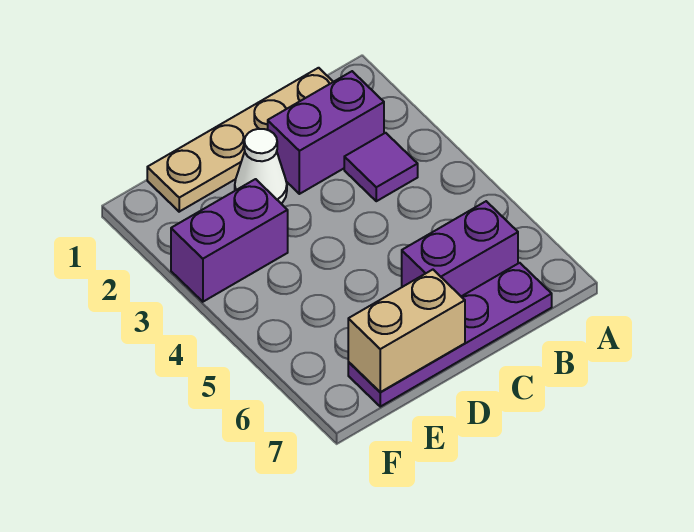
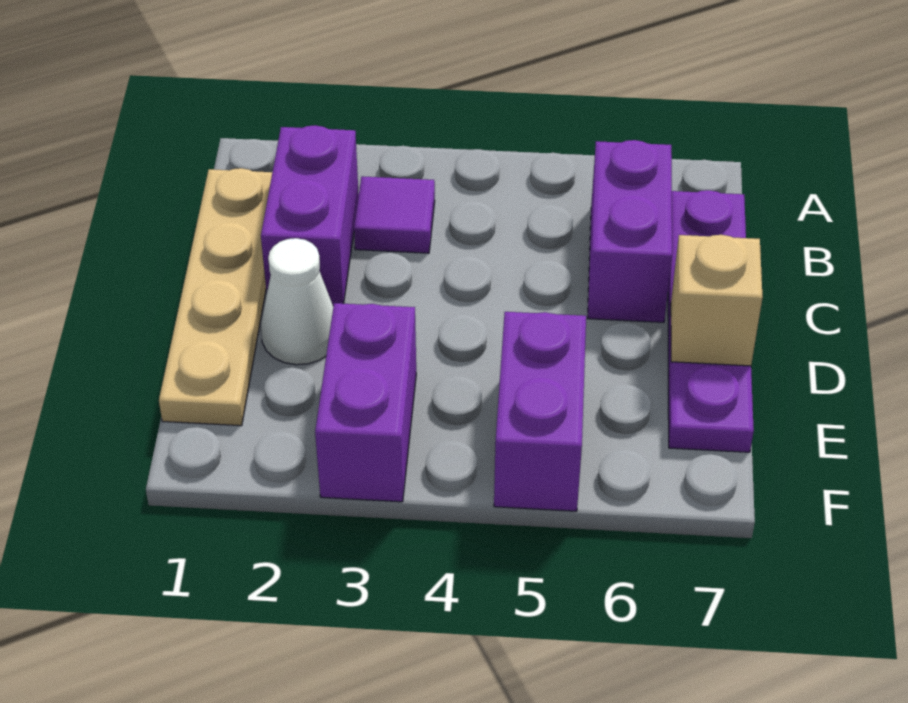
tan 1x2 brick [348,270,465,392] -> tan 1x1 brick [671,235,763,366]
none -> purple 1x2 brick [494,312,586,511]

